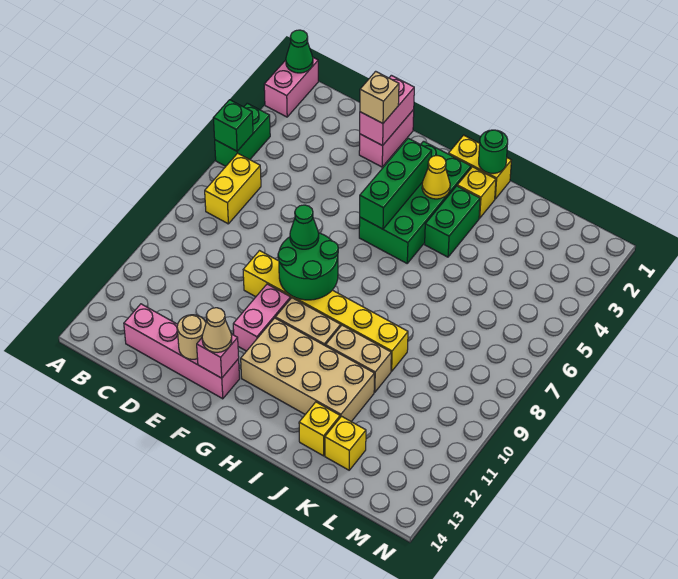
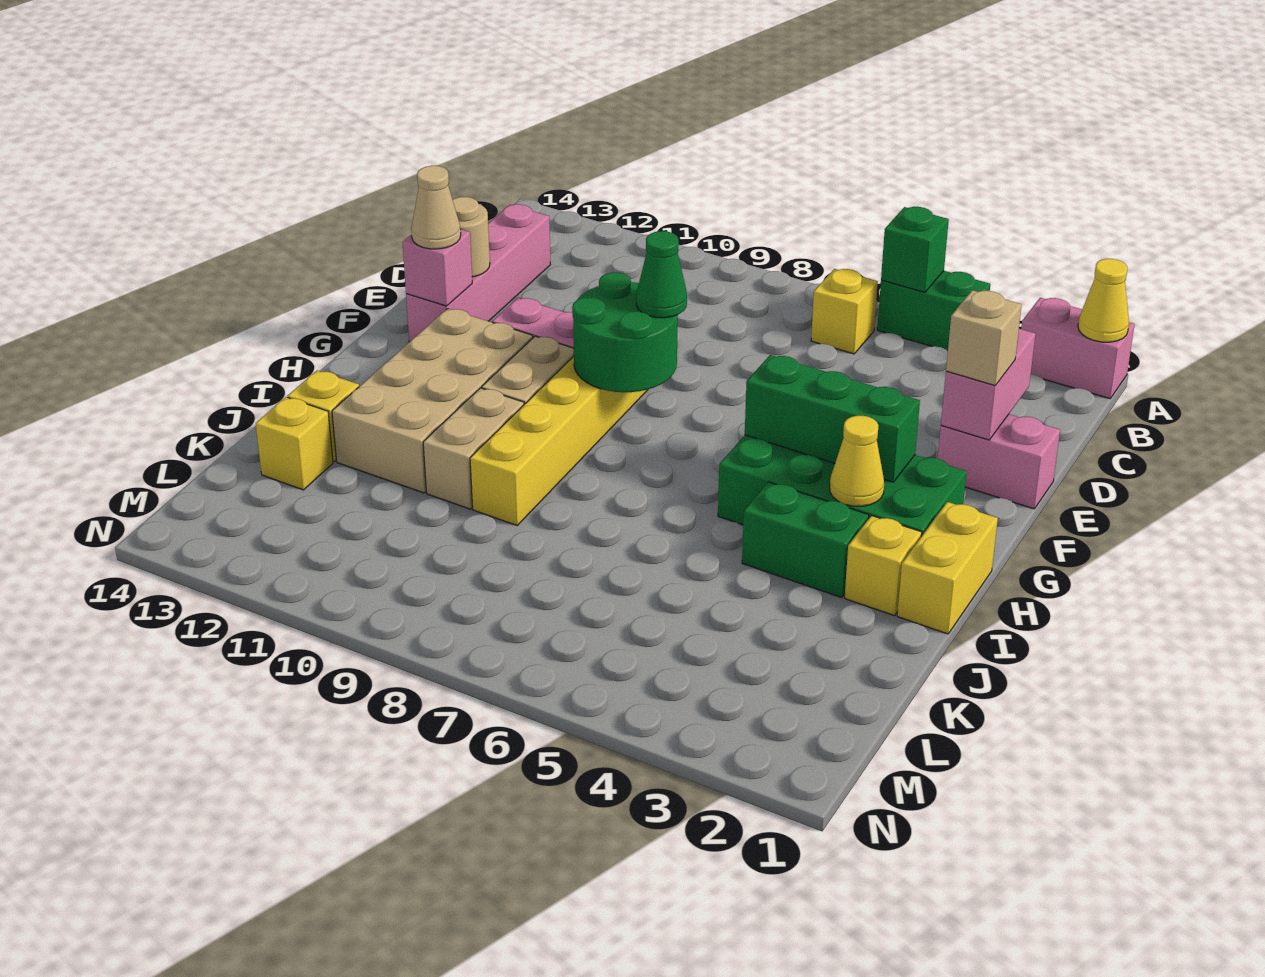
green 1x1 cone [286,30,313,73] -> yellow 1x1 cone [1078,259,1129,342]
yellow 1x2 brick [205,153,261,224] -> yellow 1x1 brick [811,269,878,354]
pink 1x2 brick [360,75,414,146] -> pink 1x2 brick turned to [941,329,1035,440]
green 1x1 round brick [479,130,508,174] -> none

